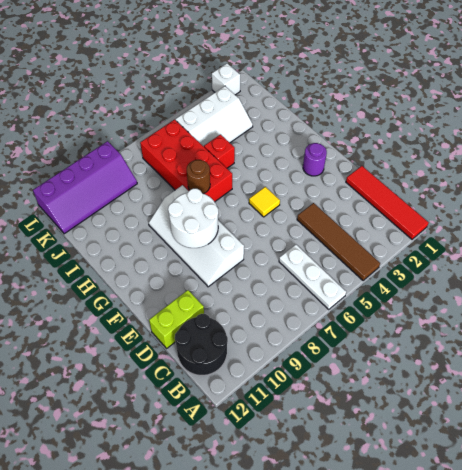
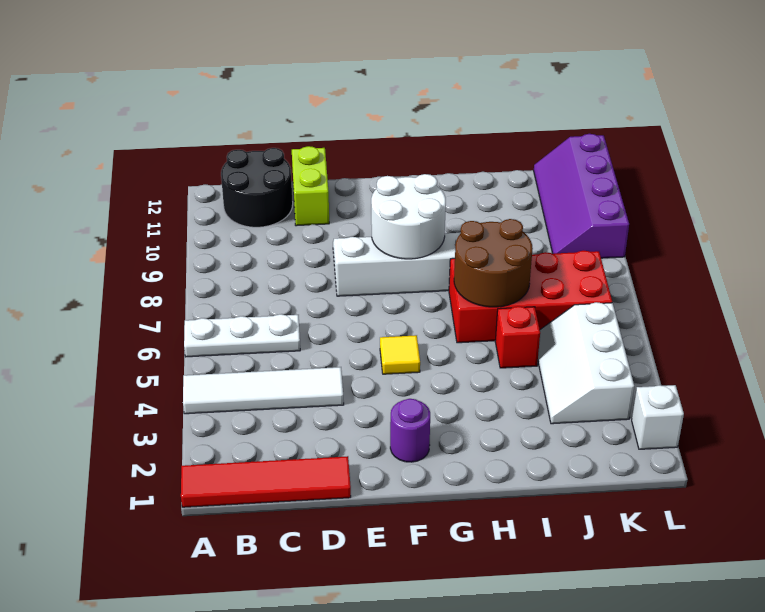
brown 1x4 tile [297,203,380,281] -> white 1x4 tile [183,367,344,414]
brown 1x1 round brick [187,160,210,194] -> brown 2x2 round brick [454,219,533,307]

